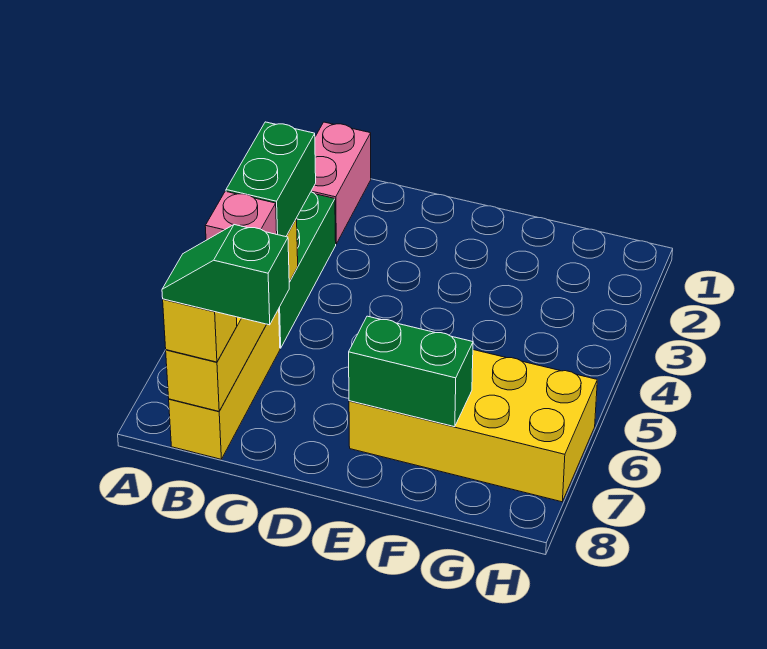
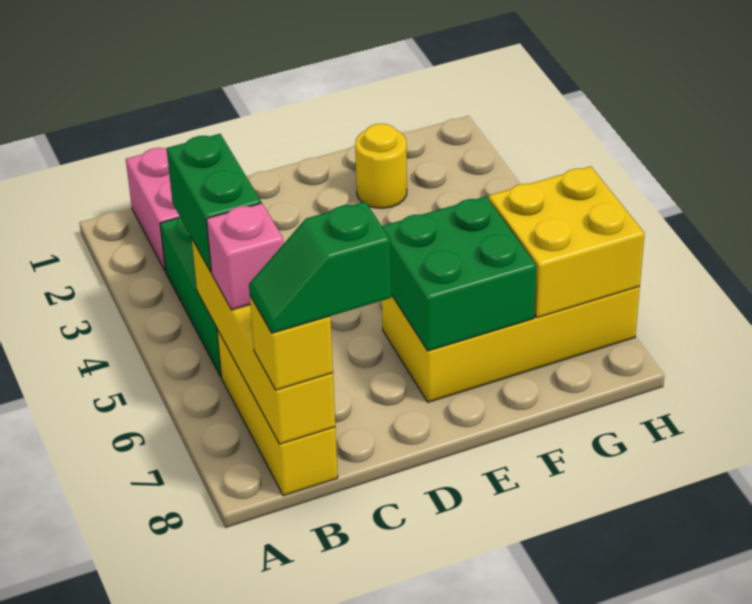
green 1x2 brick [349,316,473,427] -> green 2x2 brick [382,196,536,351]
none -> yellow 1x1 round brick [355,124,407,208]
none -> yellow 2x2 brick [488,166,645,318]

